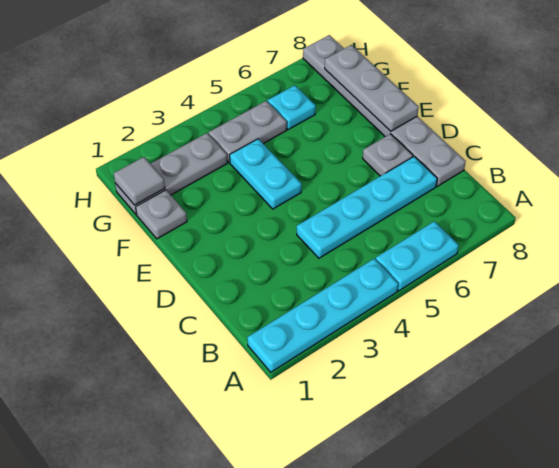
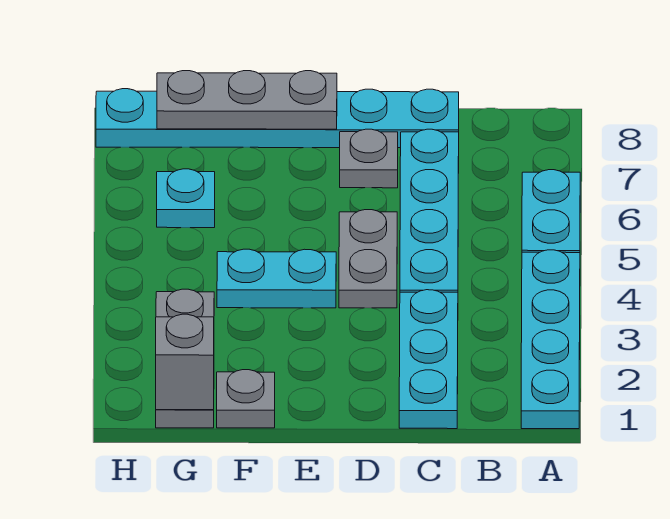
none -> cyan 1x3 plate [399,290,458,429]
grey 1x6 plate [303,35,466,186] -> cyan 1x6 plate [96,89,459,148]
grey 1x1 tile [114,157,165,205] -> grey 1x1 brick [156,314,214,410]
grey 1x2 plate [208,101,287,163] -> grey 1x2 plate moved to [339,210,397,308]

